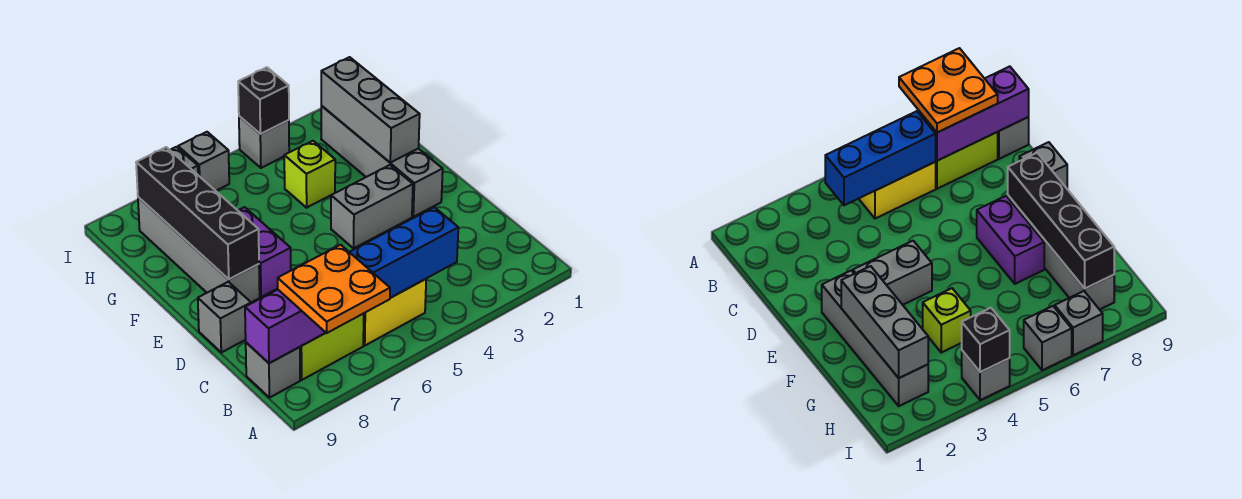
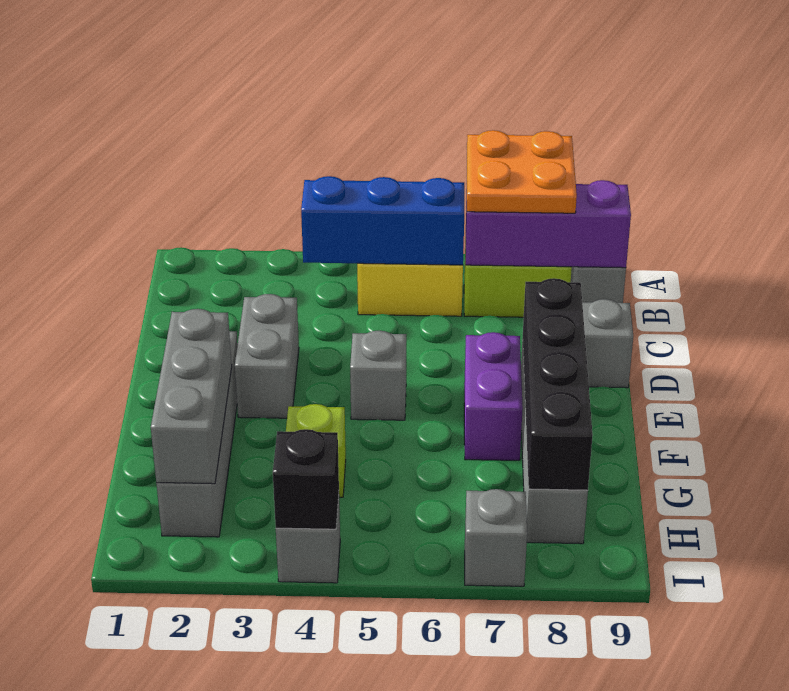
grey 1x2 brick [331,165,413,248] -> grey 1x2 brick turned to [235,294,299,418]
grey 1x1 brick [178,132,229,191] -> grey 1x1 brick moved to [350,331,406,420]

